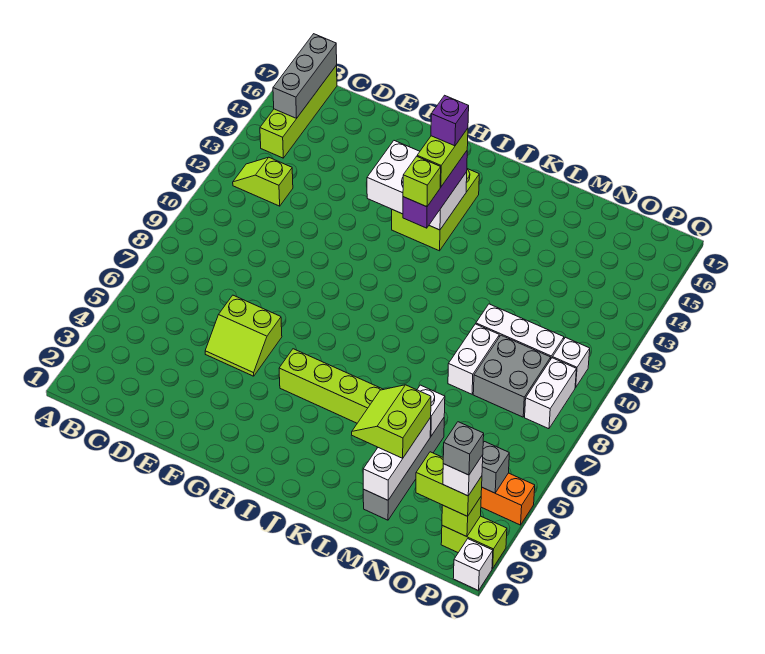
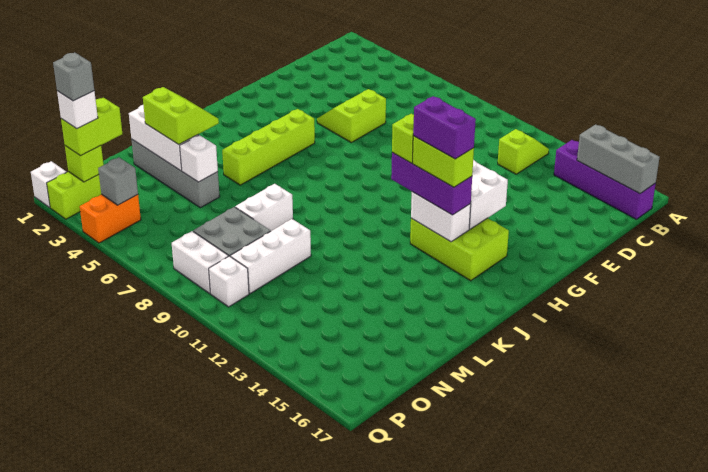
lime 1x4 brick [260,65,337,158] -> purple 1x4 brick [554,140,656,219]
purple 1x1 brick [431,95,469,146] -> purple 1x2 brick [413,96,476,159]
white 1x2 brick [448,324,499,394] -> white 1x2 brick turned to [235,184,293,231]

